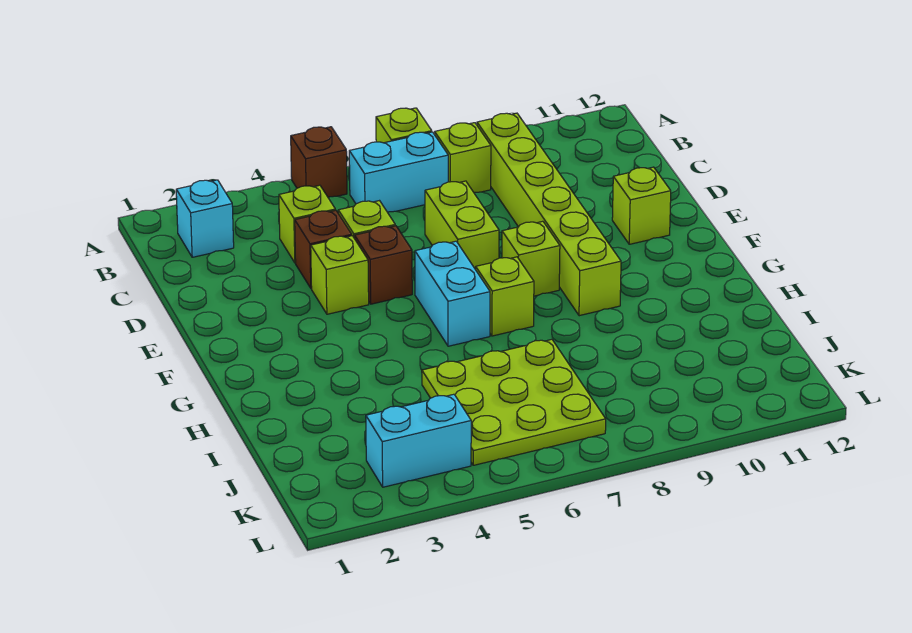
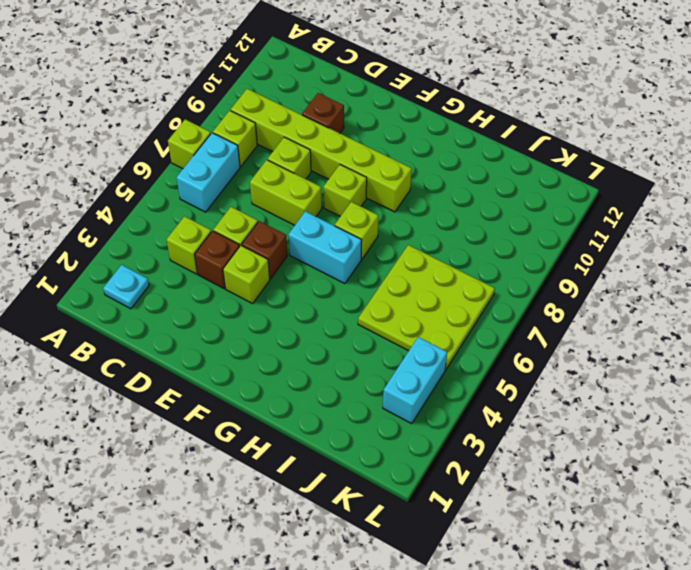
brown 1x1 brick [291,127,347,197] -> brown 1x1 brick moved to [302,93,344,133]
cyan 1x1 brick [176,180,234,257] -> cyan 1x1 plate [103,265,149,309]
lime 1x1 brick [612,167,671,244] -> lime 1x1 brick moved to [268,137,311,179]

